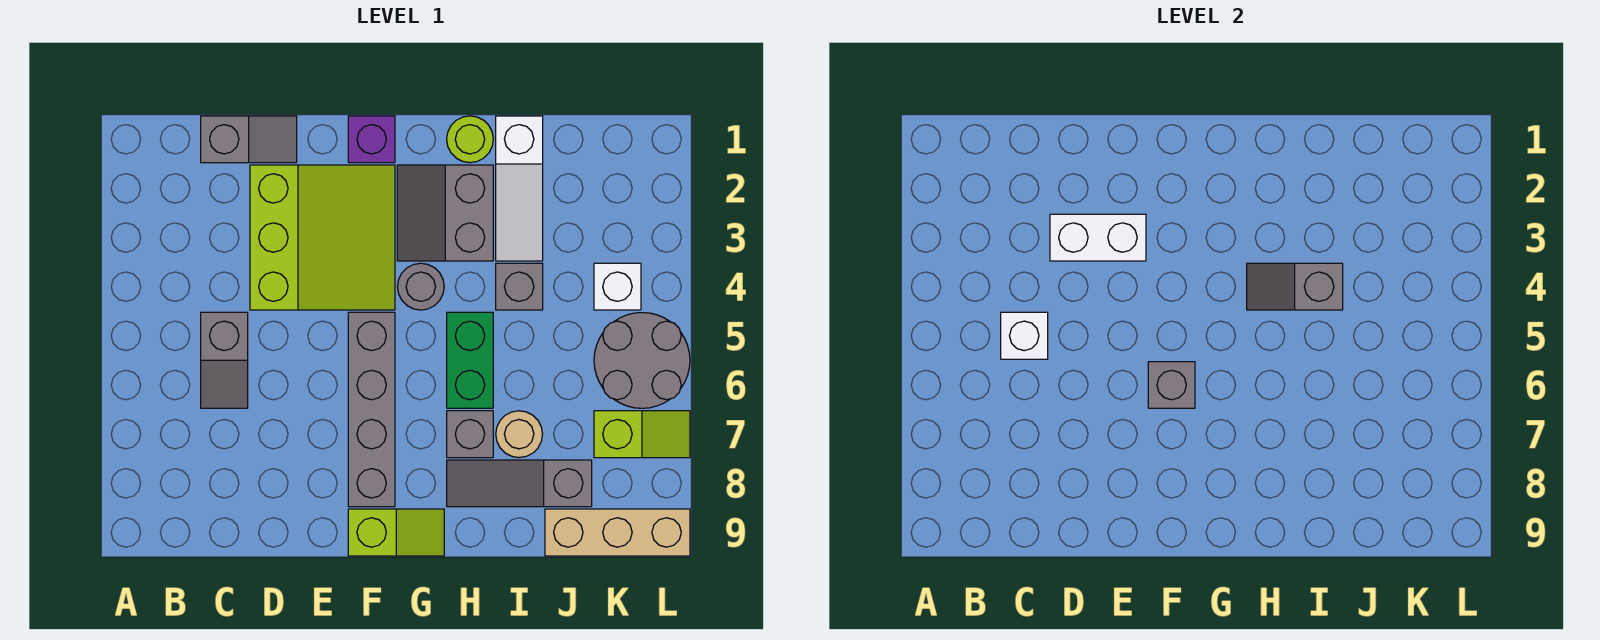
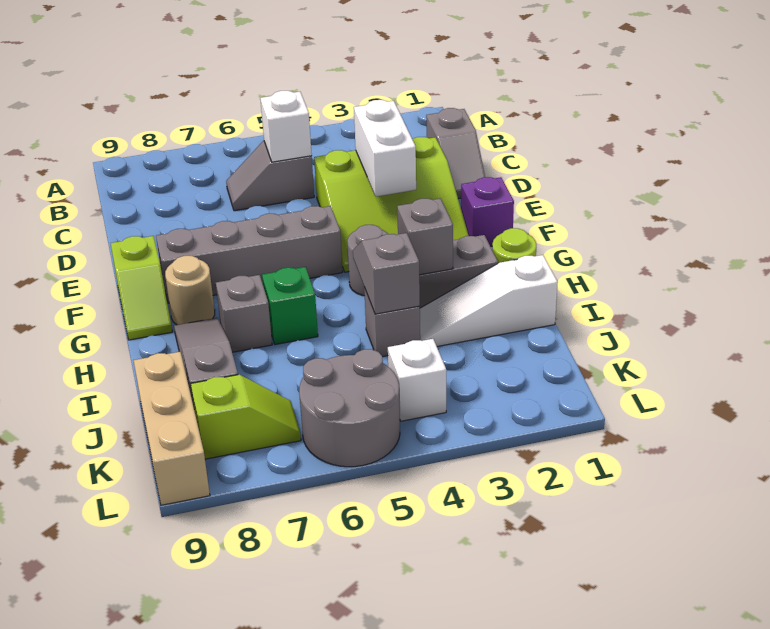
grey 1x1 brick [1148,362,1195,408] -> grey 1x1 brick moved to [397,198,453,275]
green 1x2 brick [447,312,493,408] -> green 1x1 brick [262,267,318,345]
tan 1x1 round brick [496,411,542,458] -> tan 1x1 round brick moved to [165,256,215,325]
lime 1x2 slope [594,411,690,458] -> lime 1x2 slope turned to [191,375,301,459]

